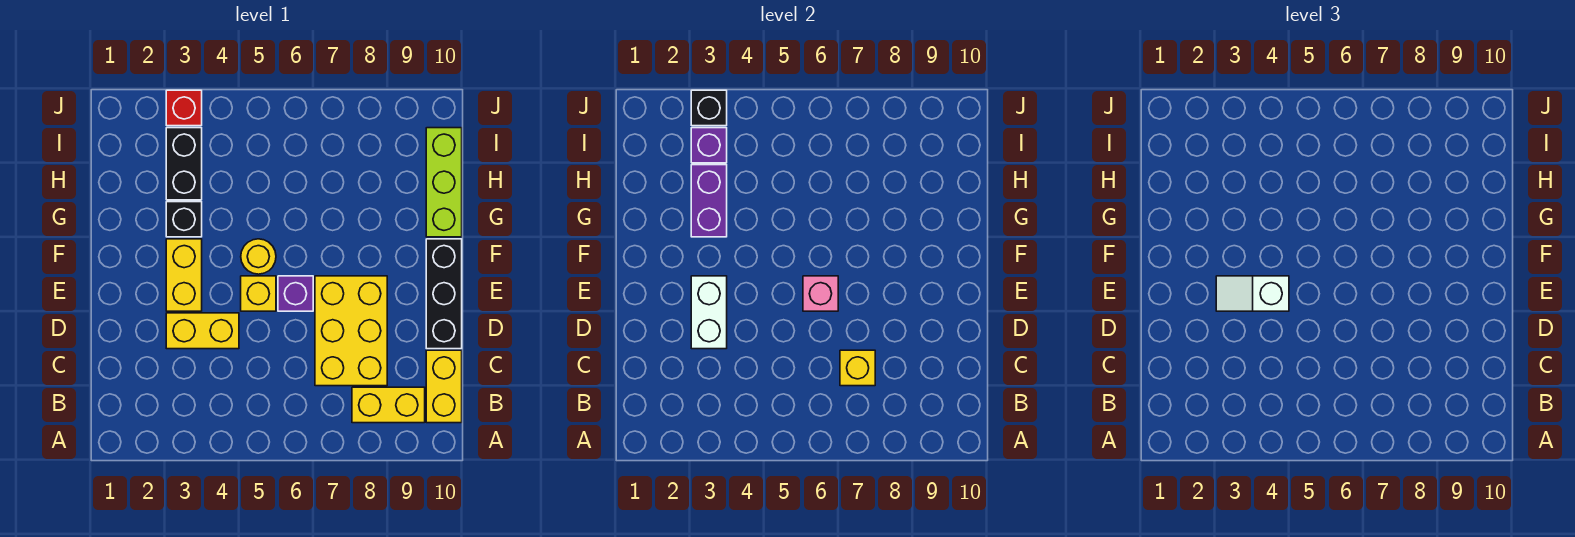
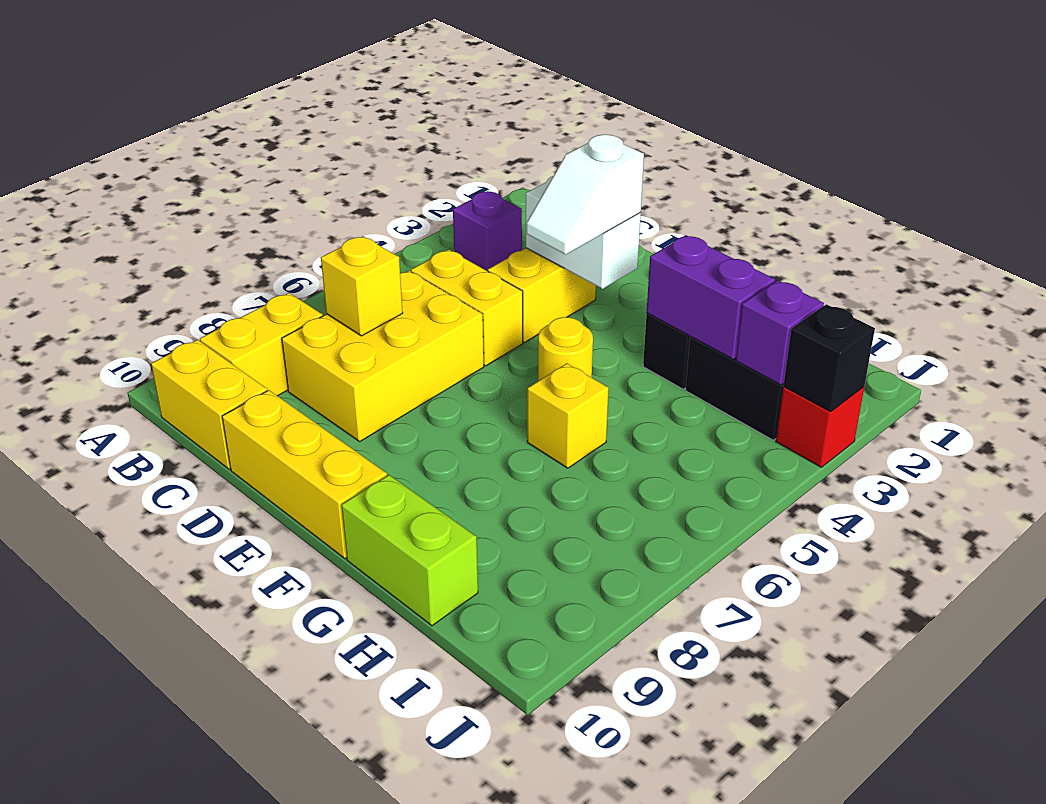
yellow 2x3 brick [315,276,387,386] -> yellow 2x3 brick turned to [282,271,484,441]
black 1x3 brick [426,239,462,349] -> yellow 1x3 brick [222,390,387,559]
yellow 1x2 brick [166,239,202,311] -> yellow 1x2 brick moved to [411,250,523,366]
white 1x2 slope [1216,276,1289,311] -> white 1x2 slope turned to [526,135,644,254]
yellow 1x1 brick [241,276,276,311] -> yellow 1x1 brick moved to [527,363,609,468]
purple 1x1 brick [278,276,313,311] -> purple 1x1 brick moved to [453,191,522,271]
pink 1x1 brick [803,276,838,311] -> none
lime 1x3 brick [426,128,462,237] -> lime 1x2 brick [341,475,478,626]

